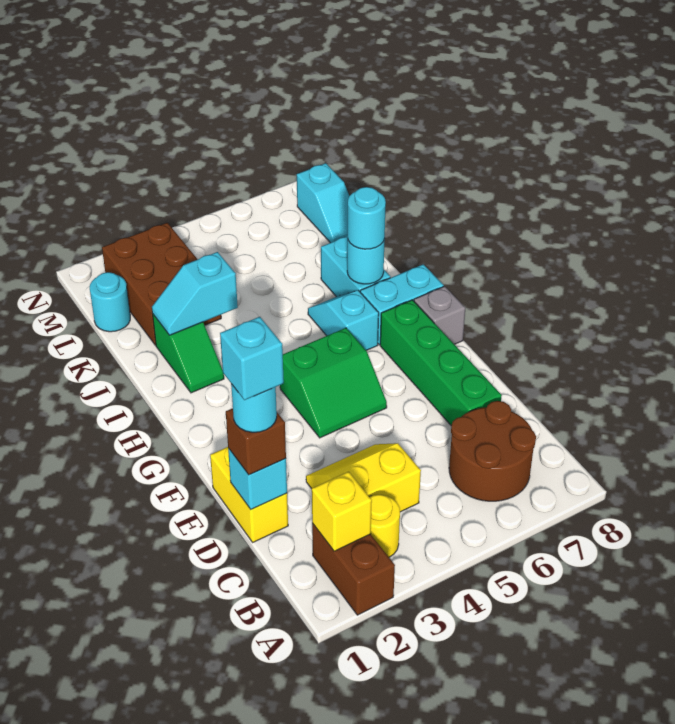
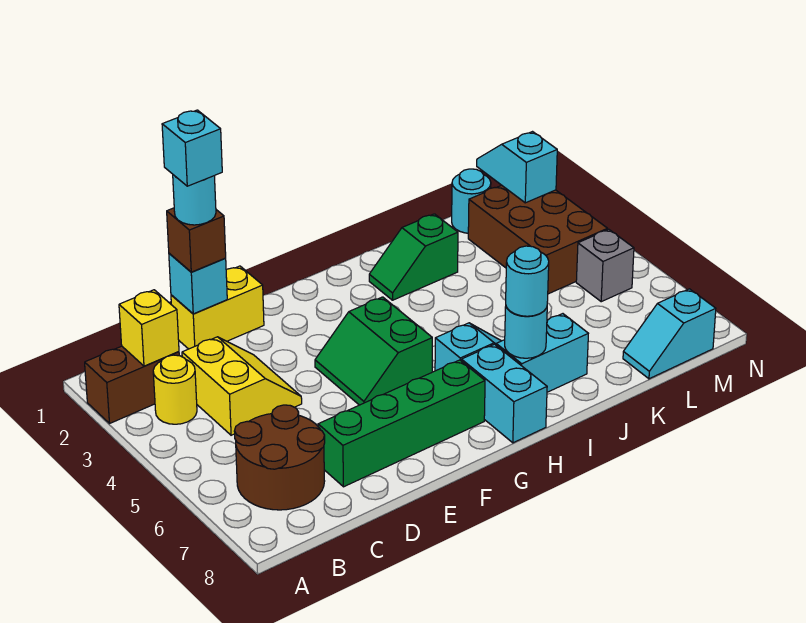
grey 1x1 brick [414,286,465,344] -> grey 1x1 brick moved to [576,229,634,302]
cyan 1x2 slope [152,252,238,335] -> cyan 1x2 slope moved to [477,132,557,203]
brown 2x3 brick [102,223,221,345] -> brown 2x3 brick turned to [468,185,608,294]

